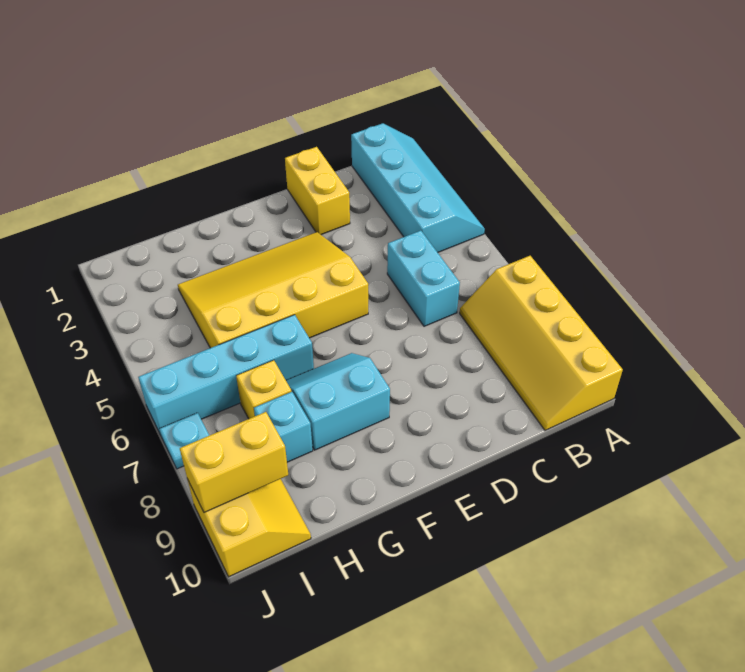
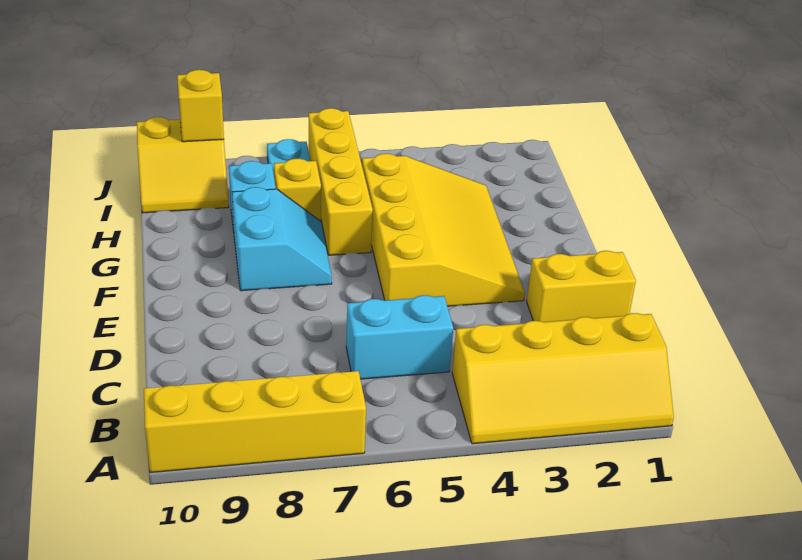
cyan 2x4 slope [351,123,485,252] -> yellow 2x4 slope [452,313,674,444]
cyan 1x4 brick [138,315,314,435] -> yellow 1x4 brick [309,108,373,255]
yellow 1x2 brick [180,412,288,512] -> yellow 1x1 brick [177,70,224,142]

